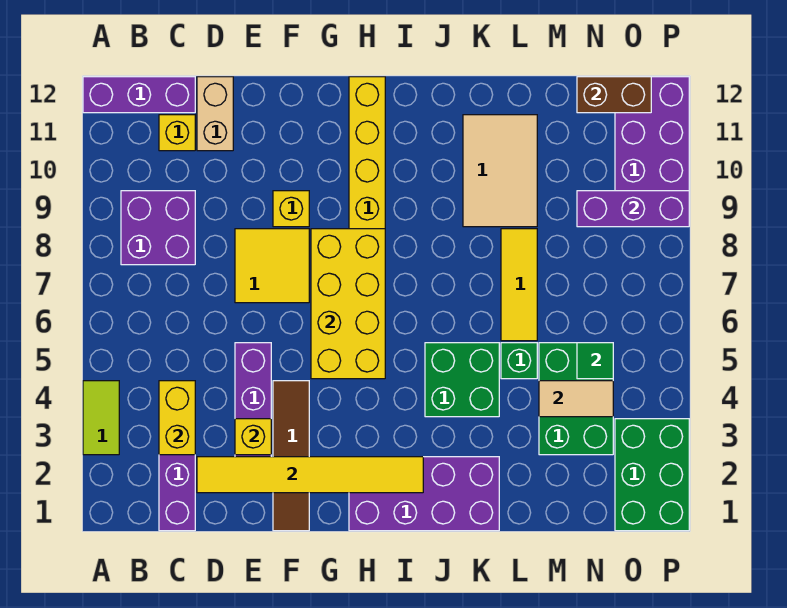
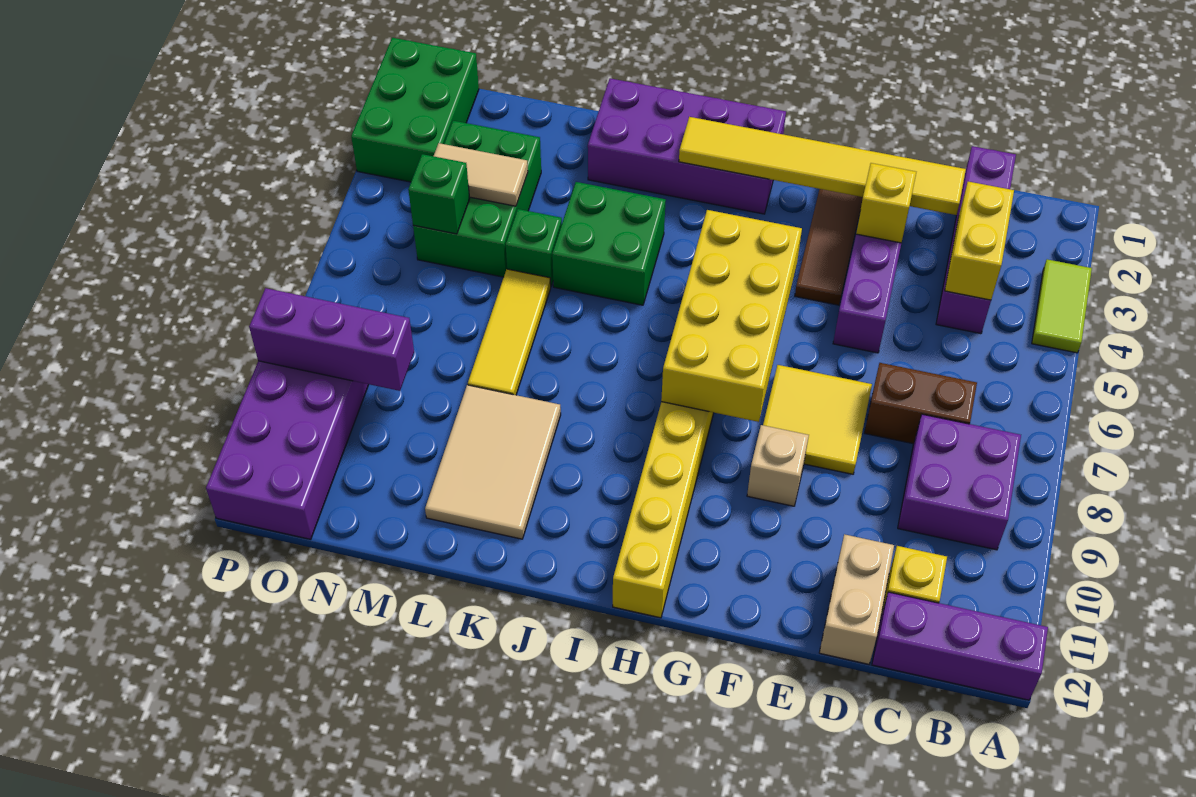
yellow 1x1 brick [273,191,309,227] -> tan 1x1 brick [747,425,809,506]
green 1x1 tile [577,343,613,379] -> green 1x1 brick [408,154,470,234]
brown 1x2 brick [577,77,651,113] -> brown 1x2 brick moved to [865,363,977,444]

